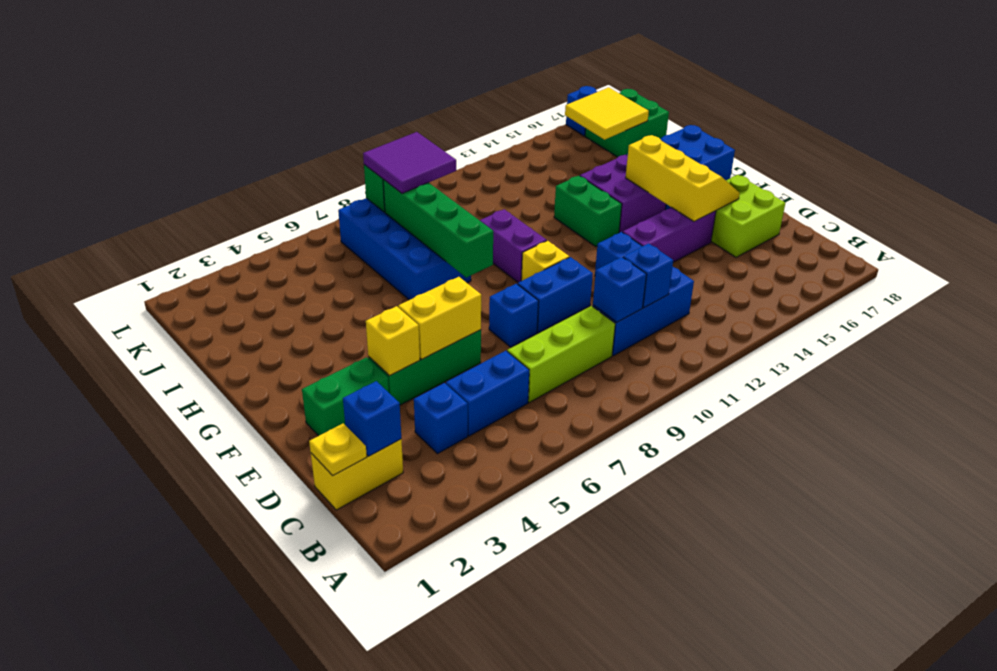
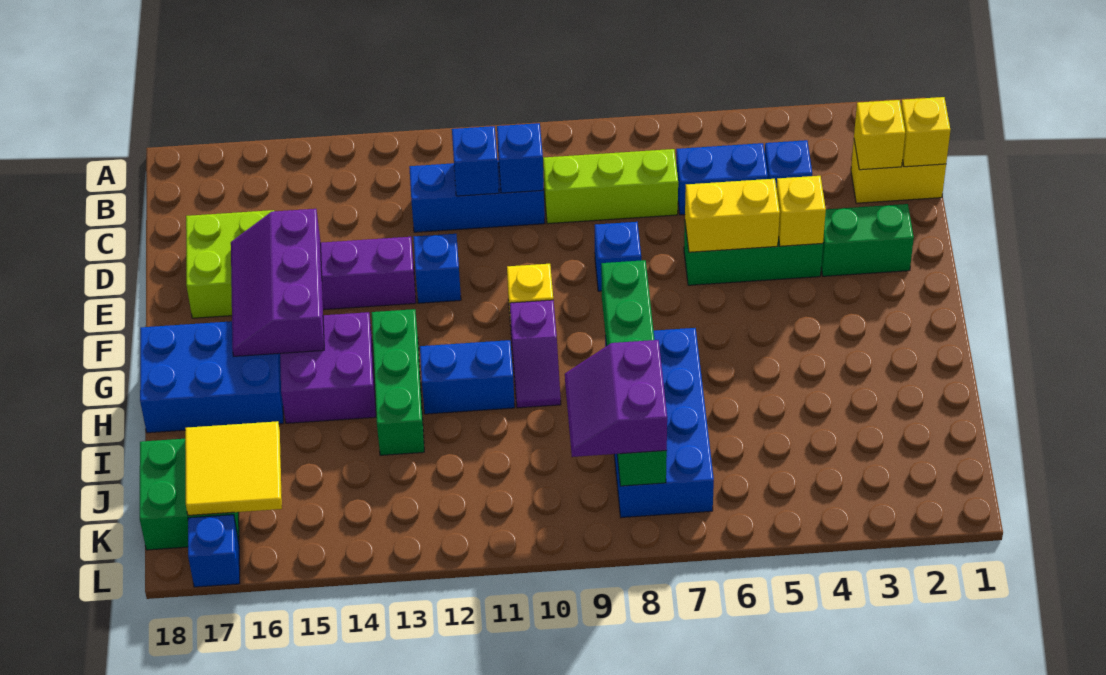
yellow 1x1 plate [309,423,367,476] -> yellow 1x1 brick [901,97,950,167]
blue 1x1 brick [343,381,401,456] -> yellow 1x1 brick [854,100,905,170]
blue 1x2 brick [518,257,593,333] -> blue 1x2 brick moved to [420,340,515,414]
yellow 2x3 slope [626,135,740,221] -> purple 2x3 slope [231,209,324,356]
purple 1x2 brick [480,209,547,282] -> purple 1x2 slope [510,300,561,408]
green 1x2 brick [554,176,622,247] -> green 1x3 brick [372,309,424,455]
purple 2x2 tile [363,132,456,194] -> purple 2x2 slope [565,340,667,457]

